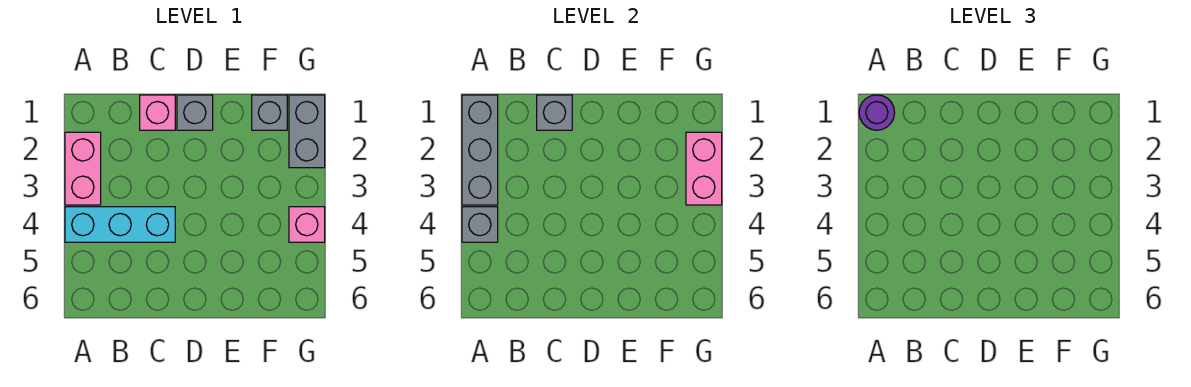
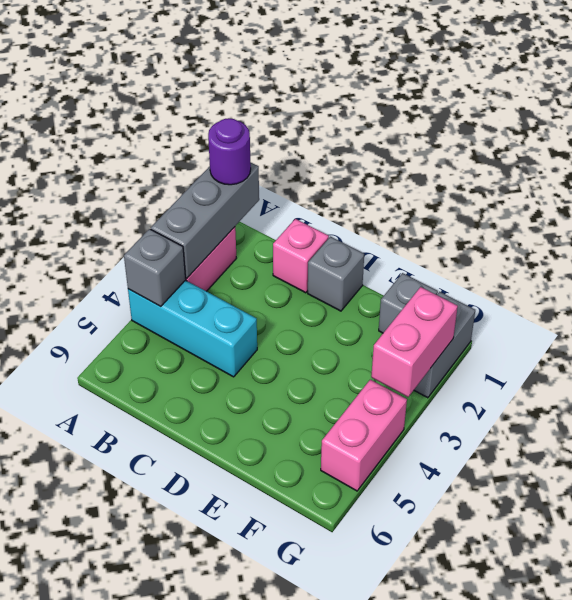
grey 1x1 brick [537,95,572,130] -> none
pink 1x1 brick [289,207,325,242] -> pink 1x2 brick [321,380,407,491]

